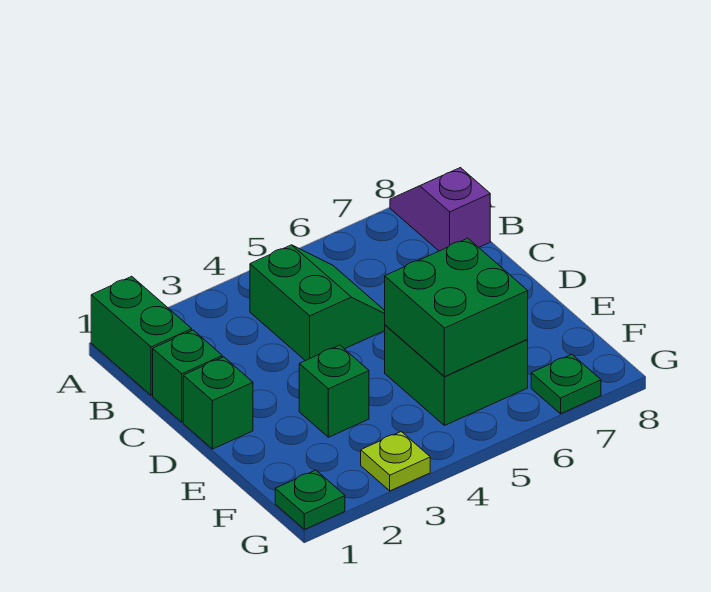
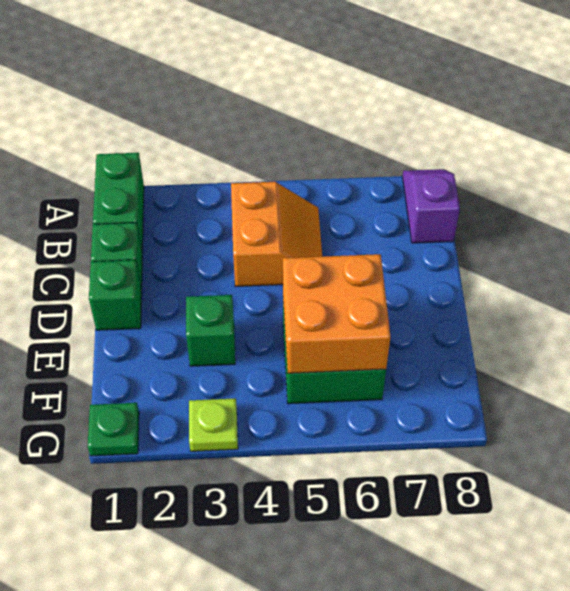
green 2x2 slope [250,245,385,361] -> orange 2x2 slope [231,182,322,287]
green 2x2 brick [385,238,528,377] -> orange 2x2 brick [283,254,391,373]
green 1x1 plate [531,354,601,414] -> none

